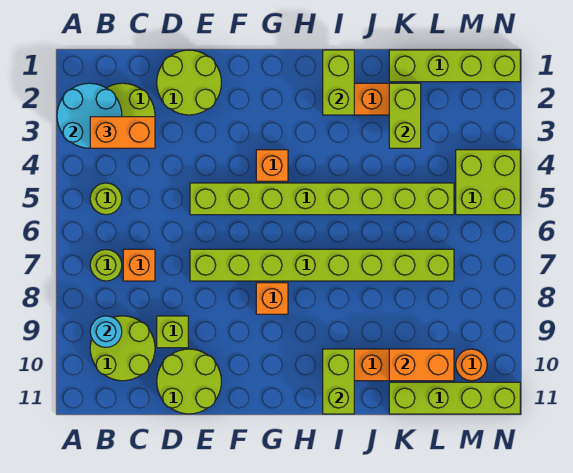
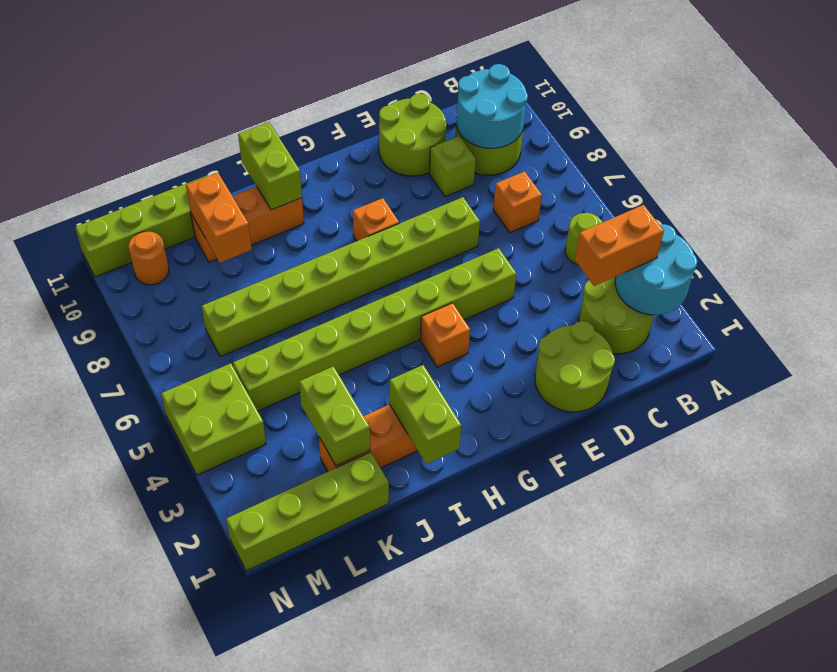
lime 1x1 round brick [90,250,122,281] -> none
cyan 1x1 round brick [90,316,122,347] -> cyan 2x2 round brick [456,64,528,148]
orange 1x2 brick [389,349,454,381] -> orange 1x2 brick turned to [186,173,252,263]

